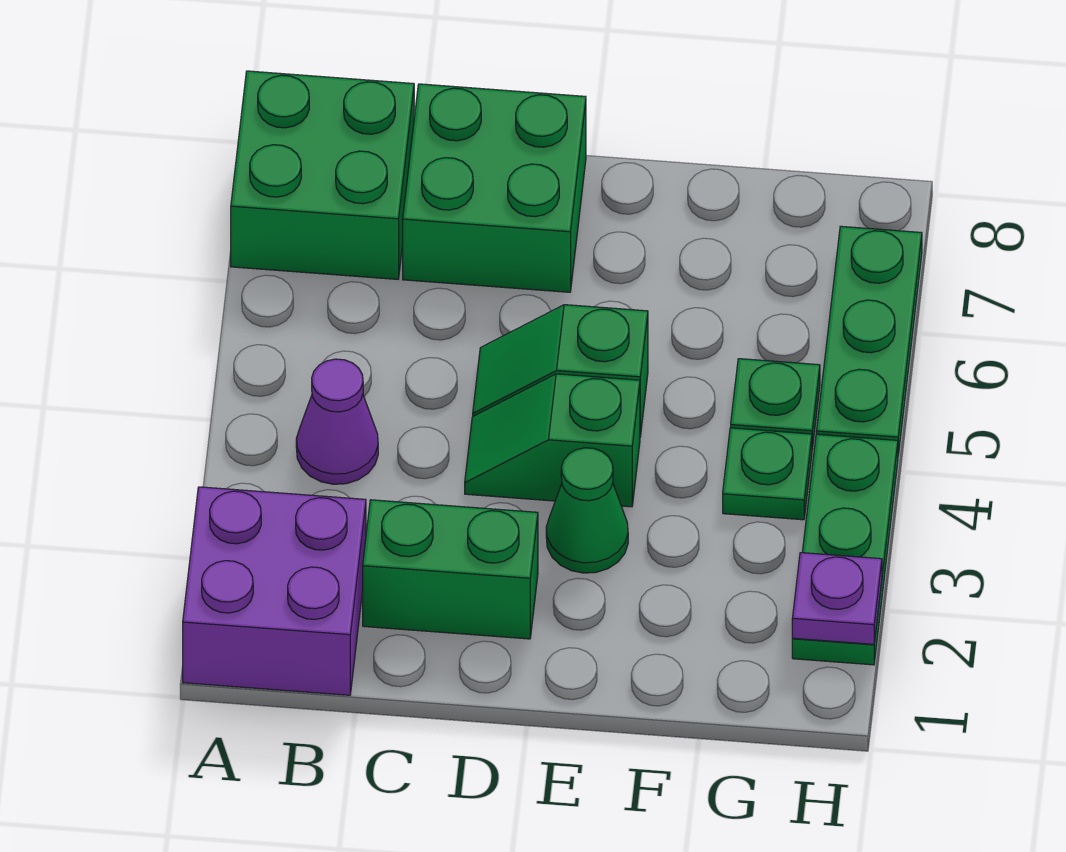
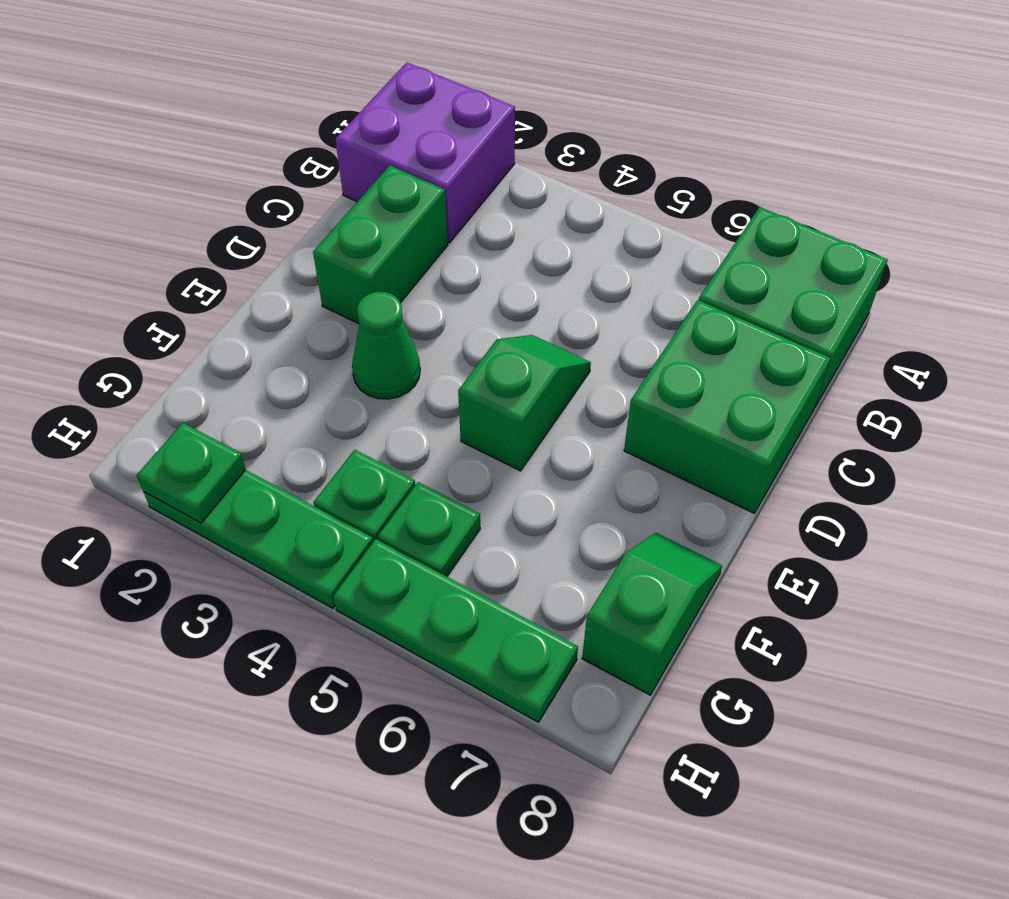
purple 1x1 cone [296,359,378,484] -> none
green 1x2 slope [465,374,640,507] -> green 1x2 slope moved to [582,533,722,695]
purple 1x1 plate [792,553,882,644] -> green 1x1 plate [137,423,246,523]

